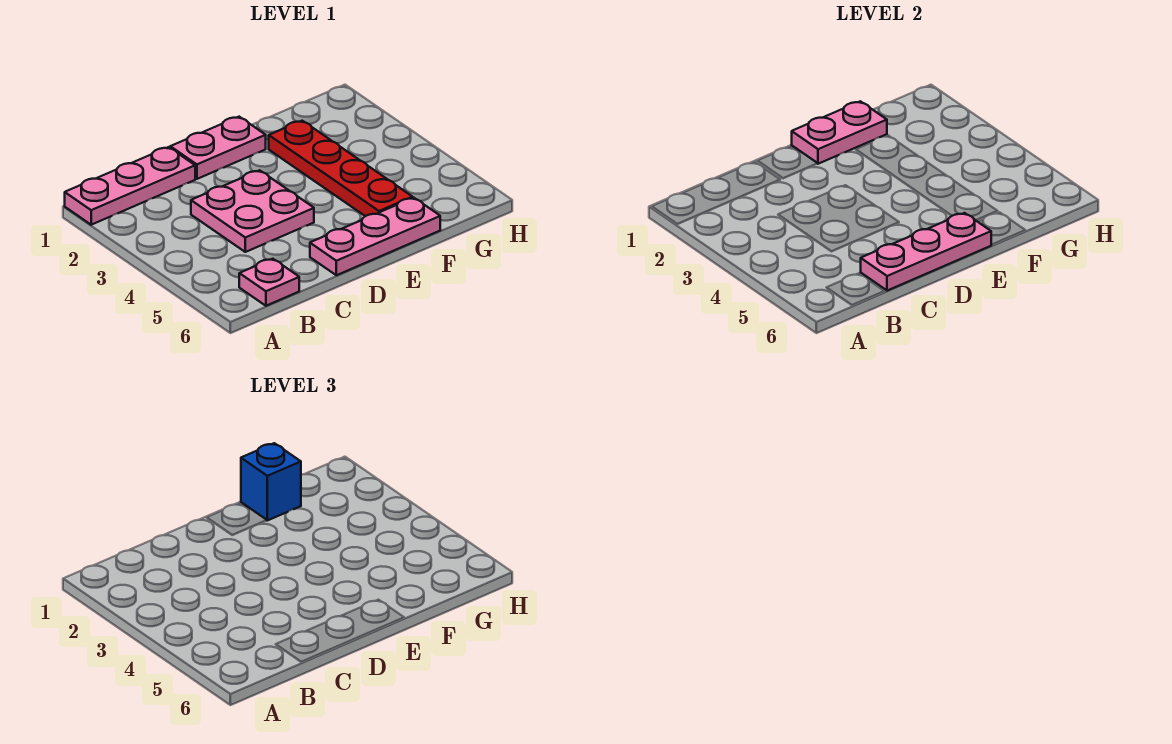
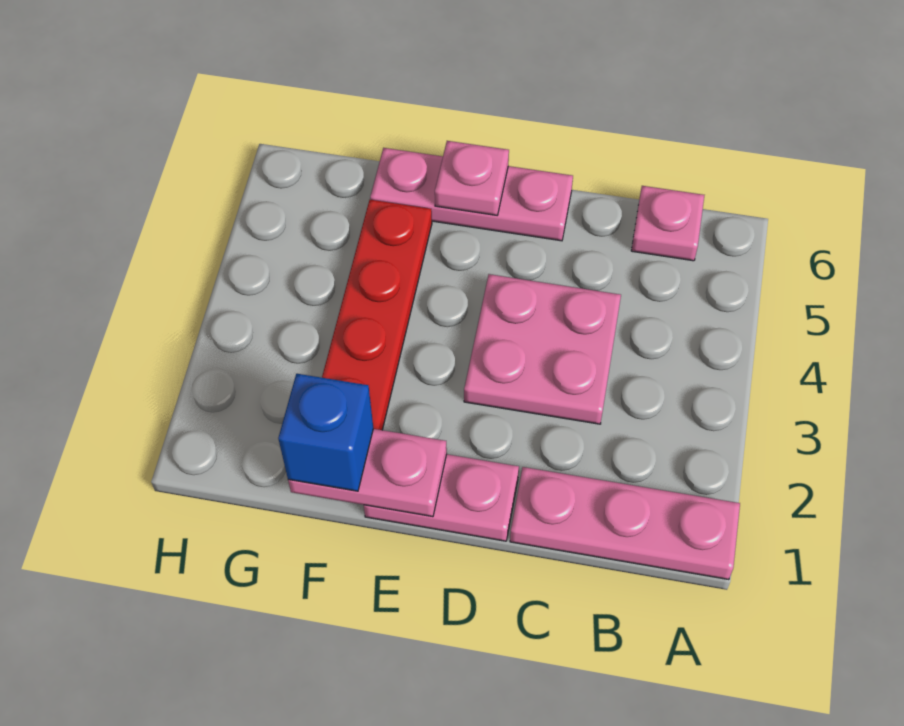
pink 1x3 plate [861,213,991,291] -> pink 1x1 plate [435,141,509,215]

